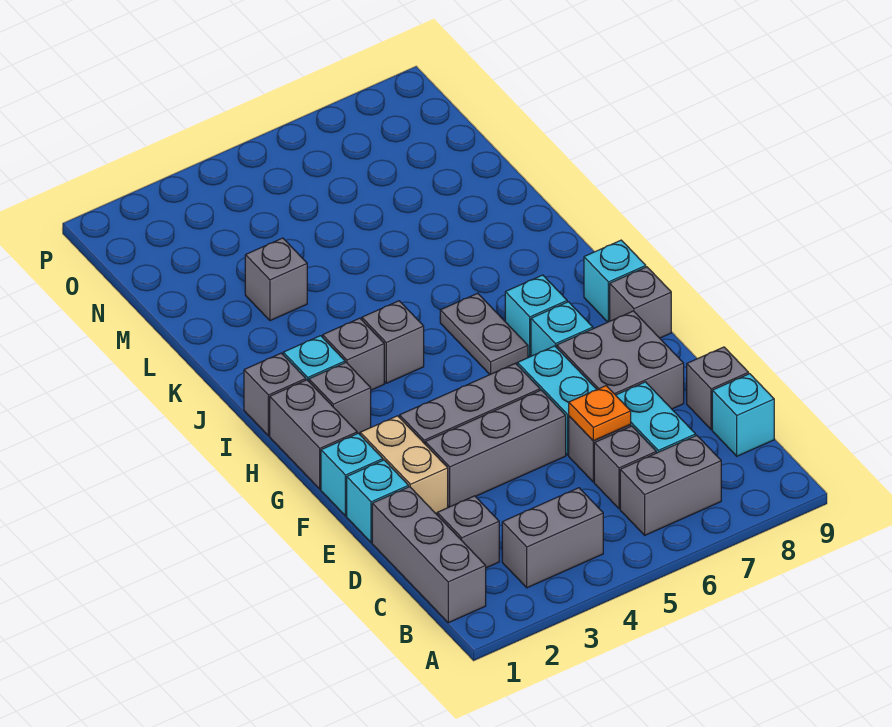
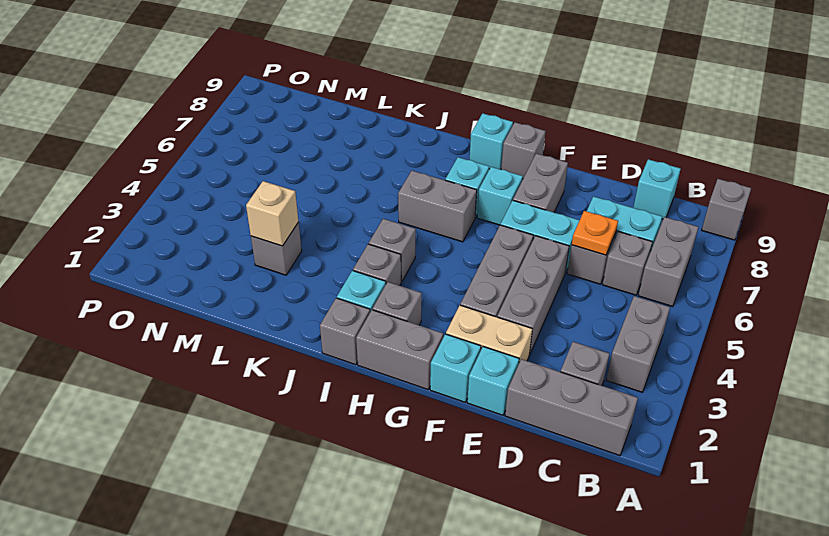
grey 1x1 brick [687,347,749,430] -> grey 1x1 brick moved to [702,179,751,240]
grey 2x2 brick [557,311,684,409] -> grey 1x2 brick [513,154,568,212]
grey 1x2 plate [440,293,528,374] -> grey 1x2 brick [398,171,477,242]
none -> tan 1x1 brick [246,181,299,246]

